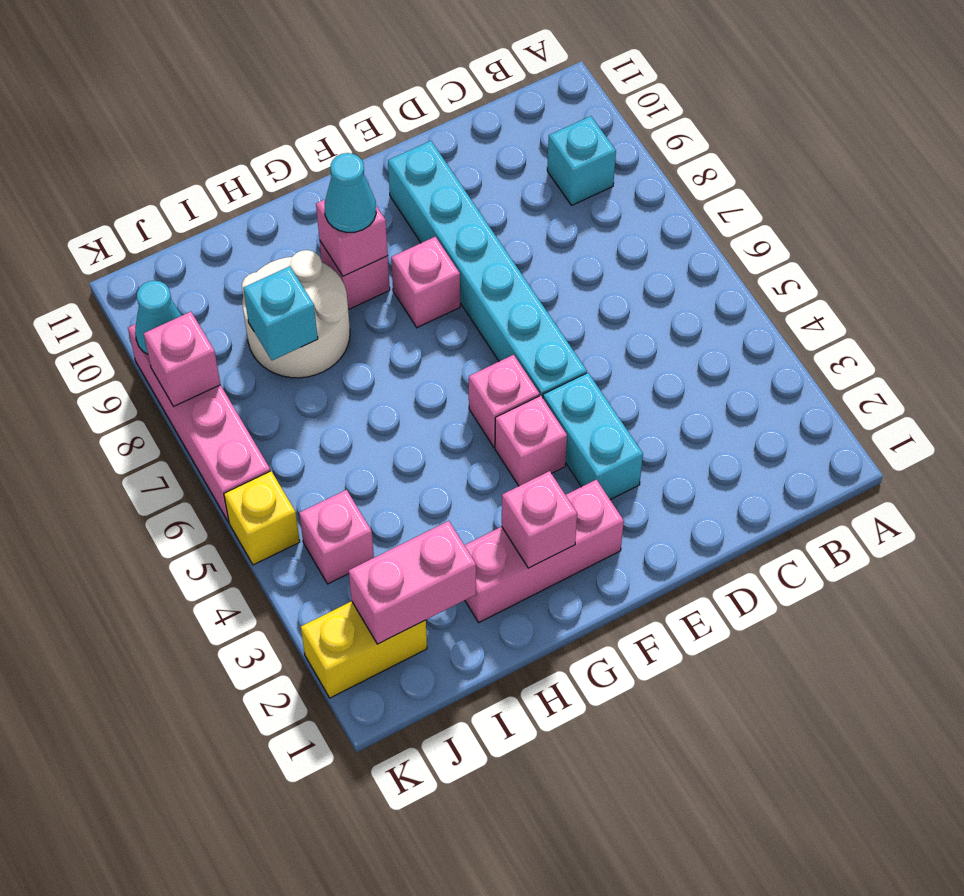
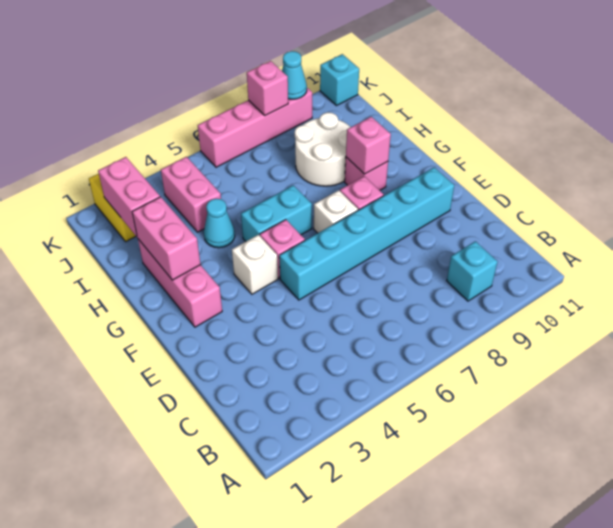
cyan 1x2 brick [543,373,643,500] -> cyan 1x2 brick moved to [241,185,312,241]
pink 1x1 brick [495,396,567,486] -> white 1x1 brick [232,235,278,294]
none -> white 1x1 brick [314,190,358,233]
pink 1x1 brick [502,471,577,568] -> pink 1x2 brick [132,197,201,280]
cyan 1x1 cone [325,153,376,232] -> cyan 1x1 cone moved to [204,199,235,248]
cyan 1x1 brick [243,266,318,360] -> cyan 1x1 brick moved to [320,54,359,106]
pink 1x1 brick [299,490,374,584] -> pink 1x2 brick [161,157,221,232]
yellow 1x1 brick [224,471,300,565] -> none

